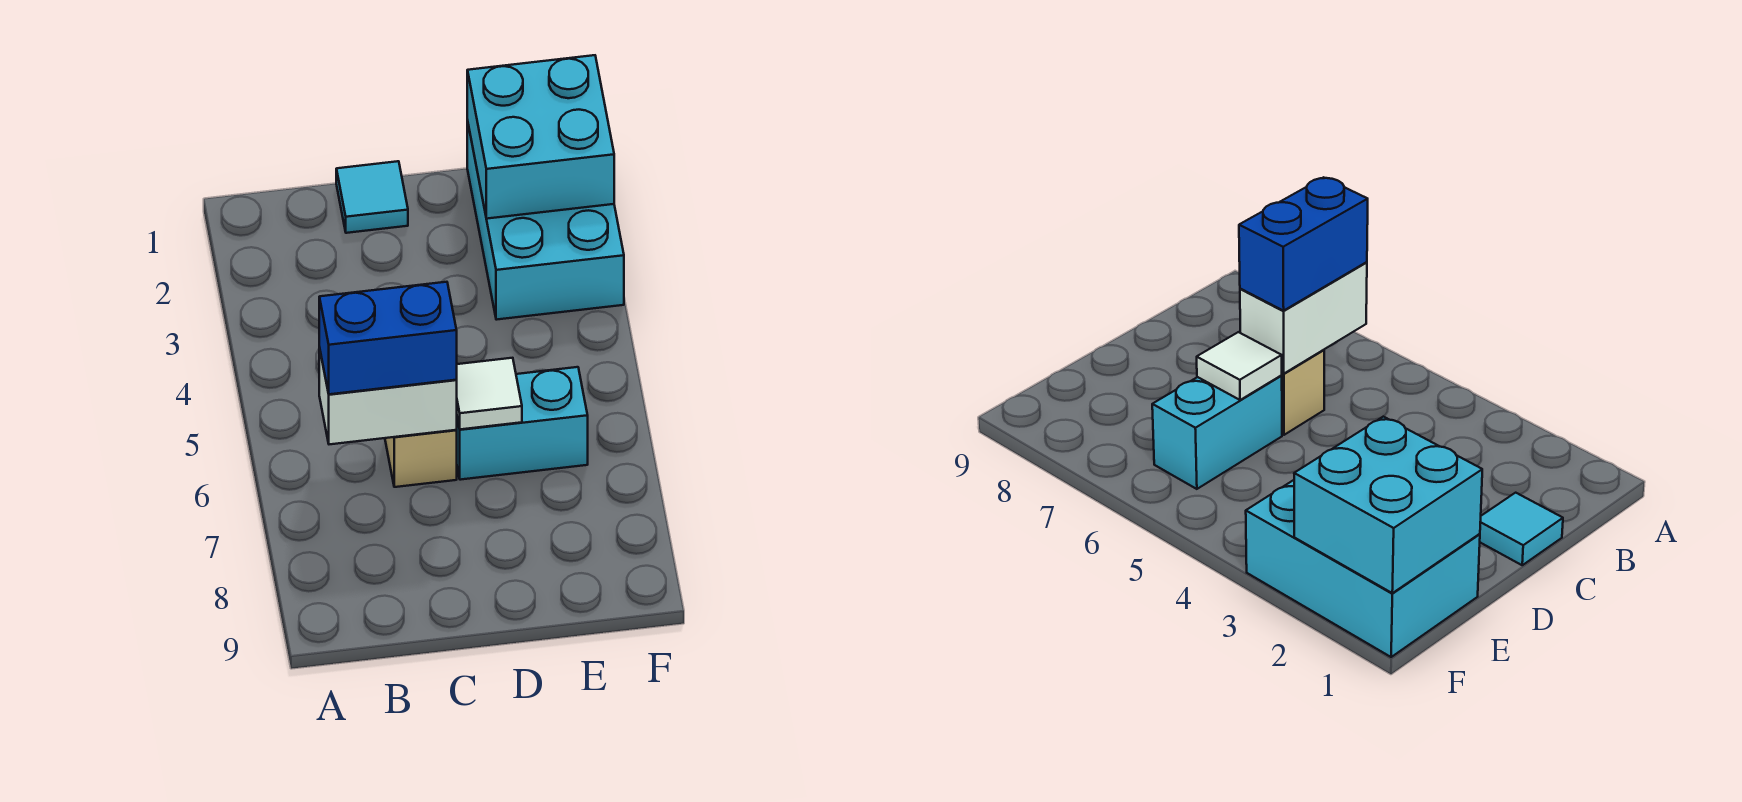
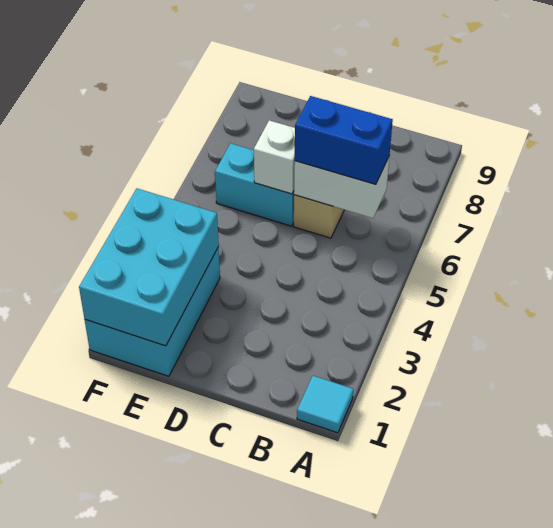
cyan 1x1 tile [336,161,408,233] -> cyan 1x1 tile moved to [297,376,353,433]
white 1x1 tile [457,358,522,429] -> white 1x1 brick [254,120,295,194]
cyan 2x2 brick [467,55,614,219] -> cyan 2x3 brick [79,188,219,346]

